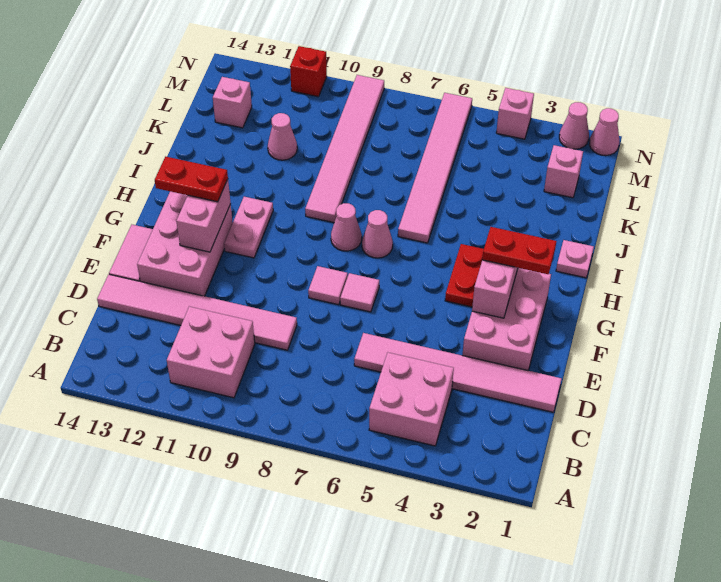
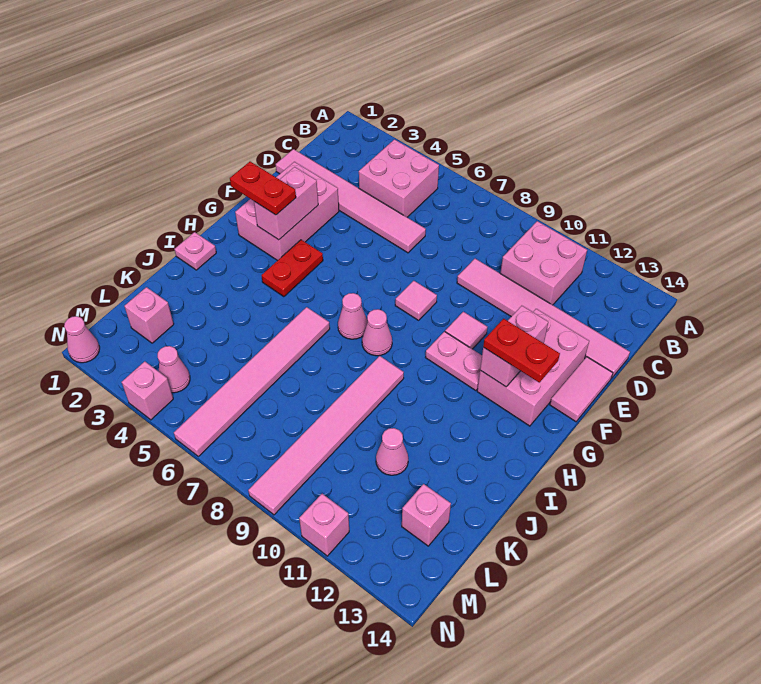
pink 1x1 tile [340,273,379,312] -> pink 1x1 tile moved to [445,312,488,349]
pink 1x2 plate [224,197,273,258] -> pink 1x2 plate turned to [426,332,482,391]
pink 1x1 cone [559,102,589,149] -> pink 1x1 cone moved to [158,346,190,393]
red 1x1 brick [290,46,327,97] -> pink 1x1 brick [299,494,349,556]

